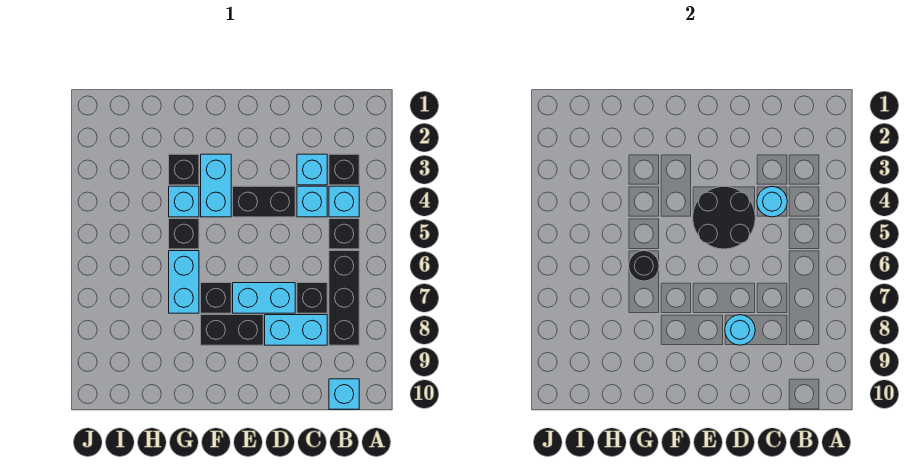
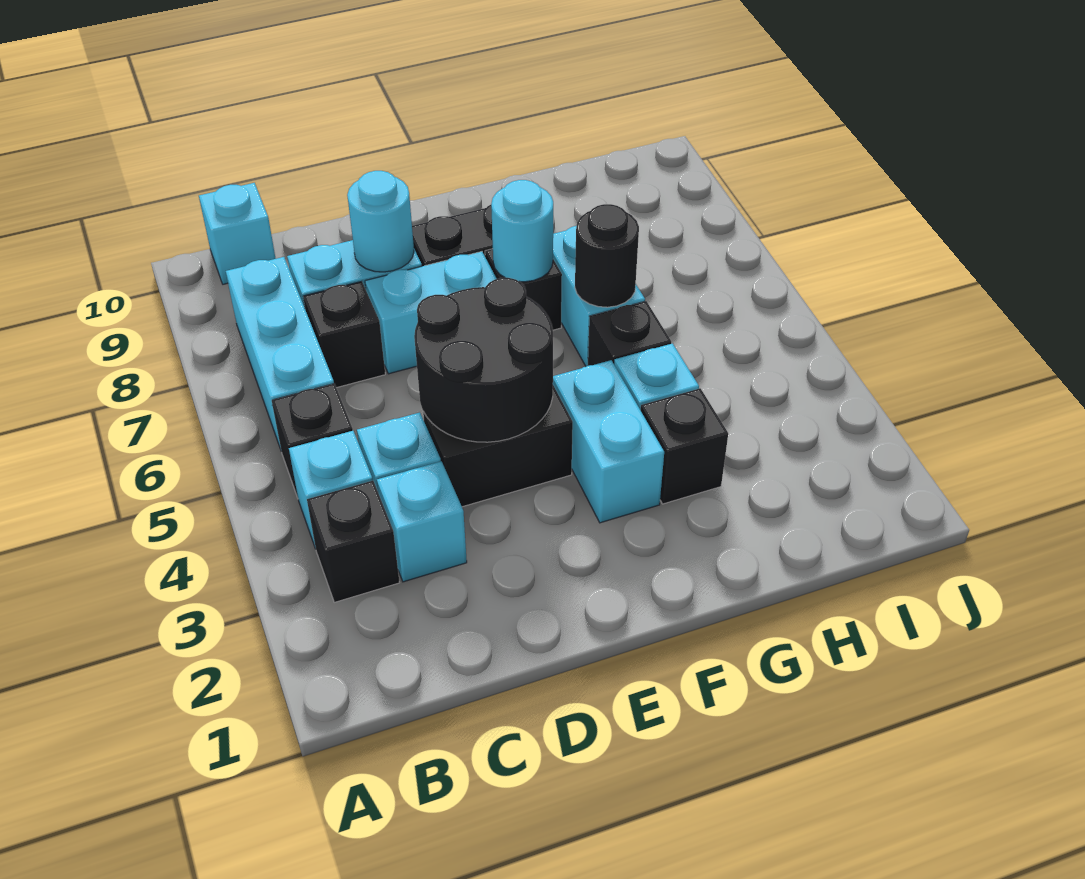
black 1x3 brick [329,251,359,345] -> cyan 1x3 brick [226,257,334,449]
cyan 1x1 round brick [757,187,787,217] -> cyan 1x1 round brick moved to [491,180,553,282]

